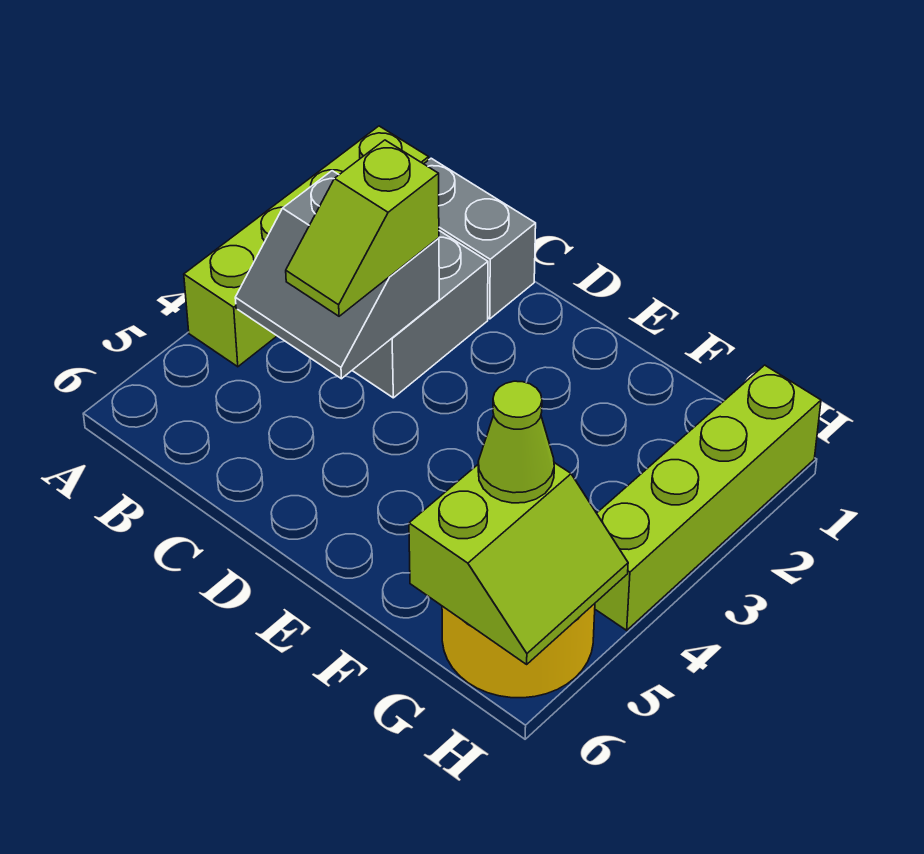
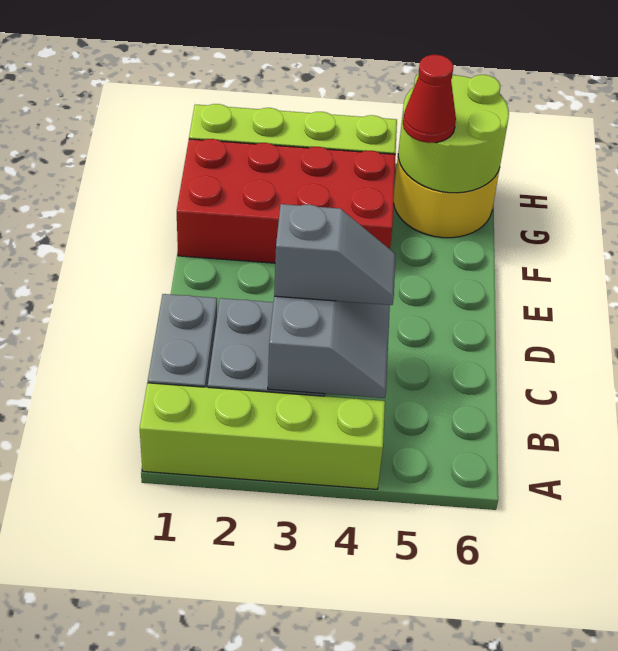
lime 1x2 slope [286,140,439,316] -> grey 1x2 slope [274,204,395,305]
none -> red 2x4 brick [177,139,396,263]
lime 2x2 slope [409,463,628,664] -> lime 2x2 round brick [398,74,509,193]
lime 1x1 cone [478,381,554,503] -> red 1x1 cone [403,55,456,143]

